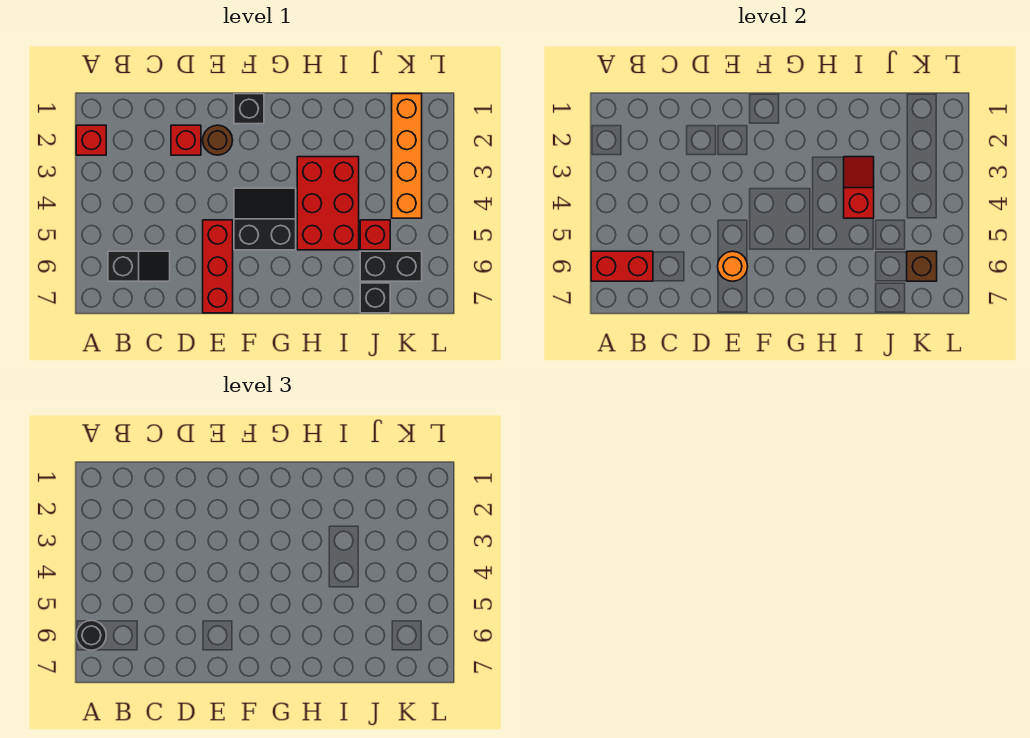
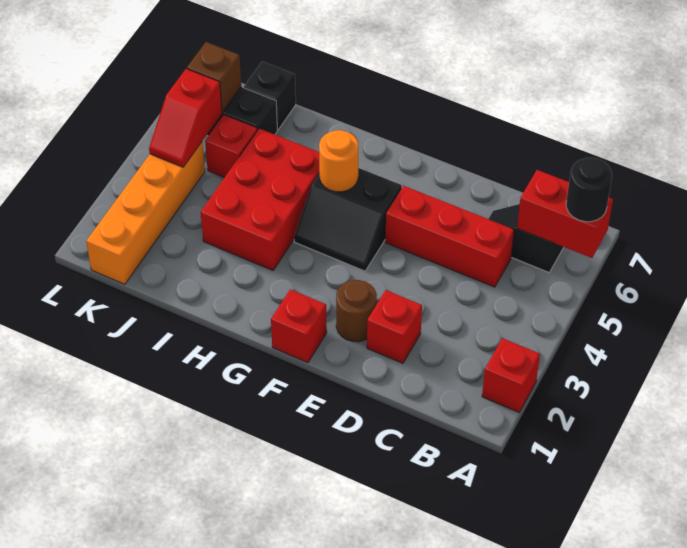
red 1x3 brick [203,220,233,313] -> red 1x3 brick turned to [385,186,514,287]
orange 1x1 round brick [718,251,748,281] -> orange 1x1 round brick moved to [319,130,358,192]
black 1x1 brick [234,94,264,124] -> red 1x1 brick [271,289,327,363]
red 1x2 slope [844,157,874,218] -> red 1x2 slope moved to [149,69,222,167]

